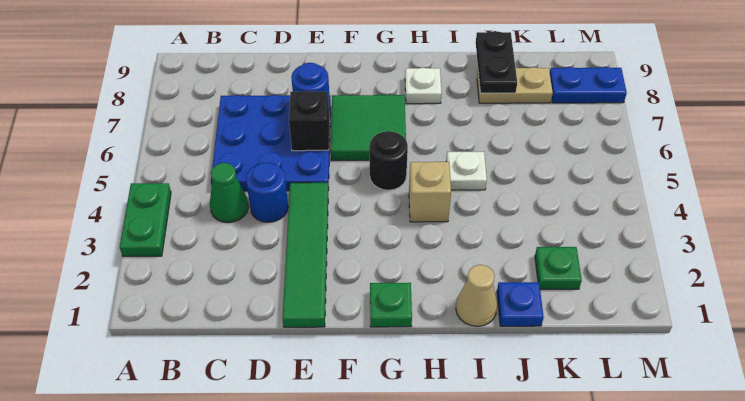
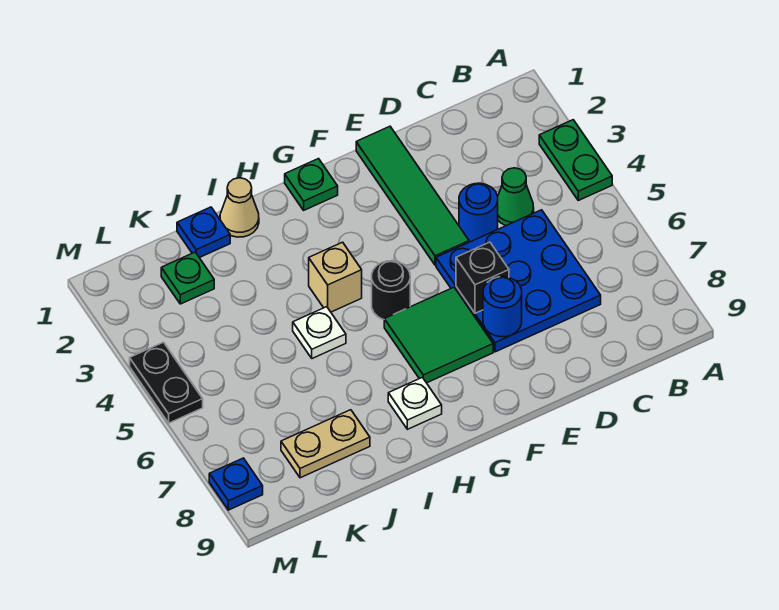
black 1x2 plate [476,31,517,93] -> black 1x2 plate moved to [130,342,203,423]
blue 1x2 plate [550,67,627,103] -> blue 1x1 plate [209,458,263,510]

